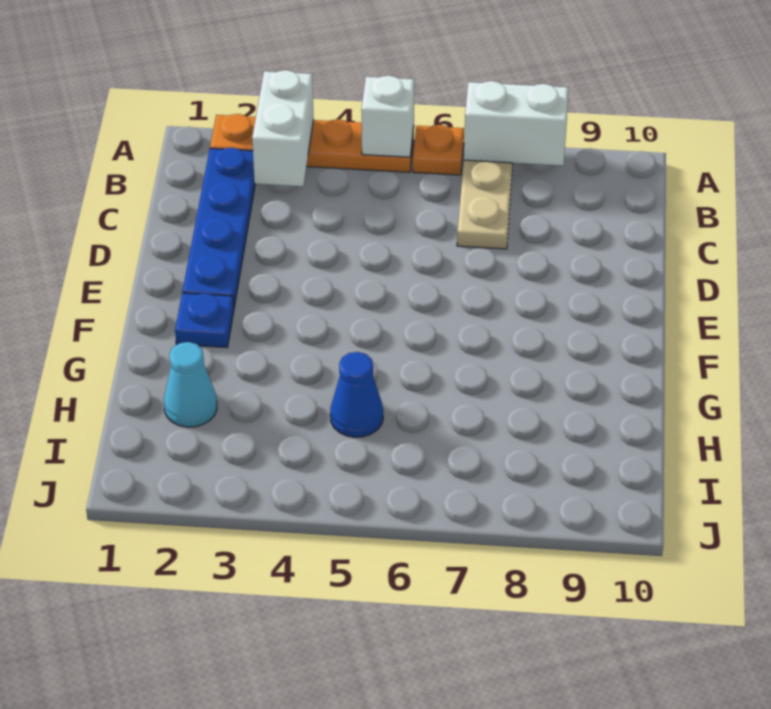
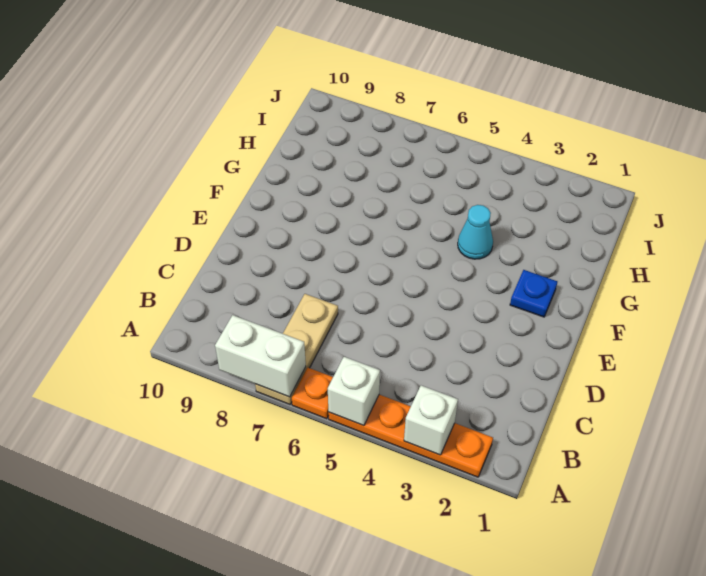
white 1x2 brick [252,70,314,186] -> white 1x1 brick [404,386,458,455]
blue 1x4 plate [182,148,255,307] -> none
cyan 1x1 cone [164,342,217,427] -> cyan 1x1 cone moved to [458,205,493,259]
blue 1x1 cone [330,352,383,437] -> none

